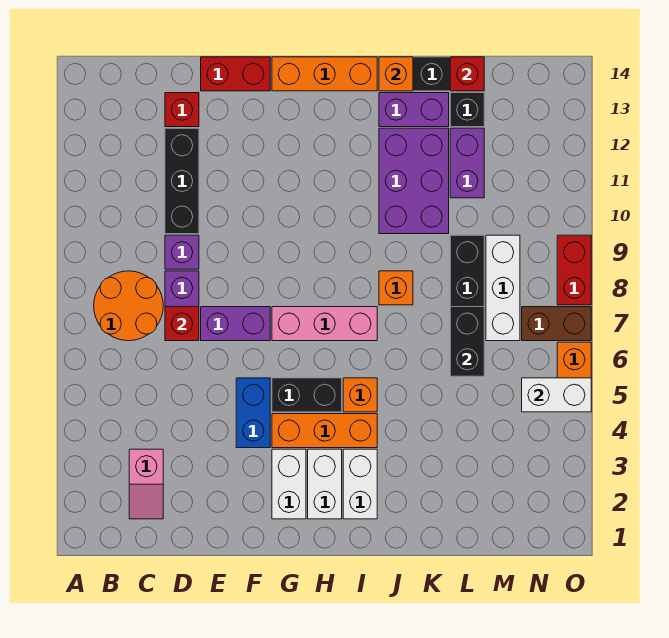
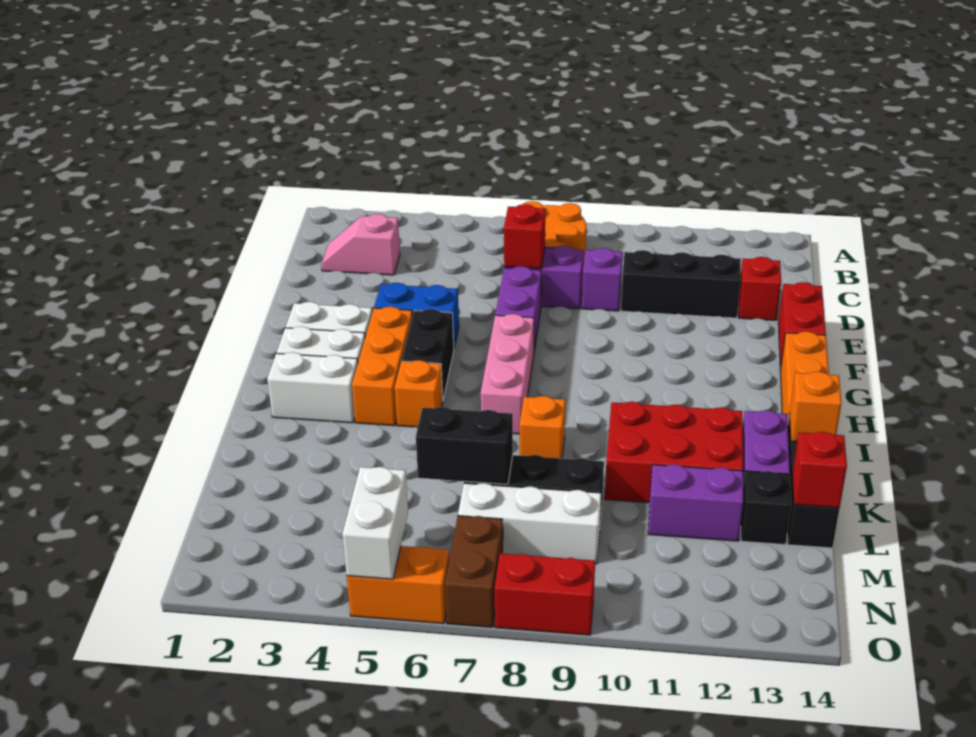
purple 2x3 brick [379,128,449,234] -> red 2x3 brick [605,402,743,503]

